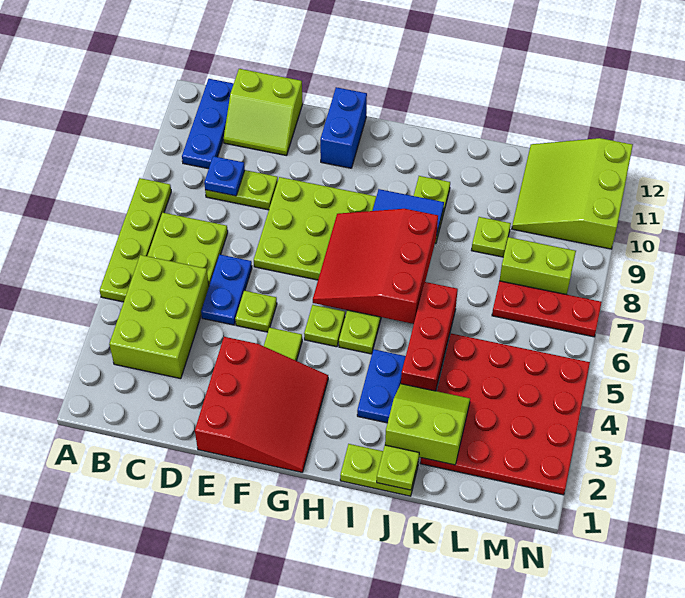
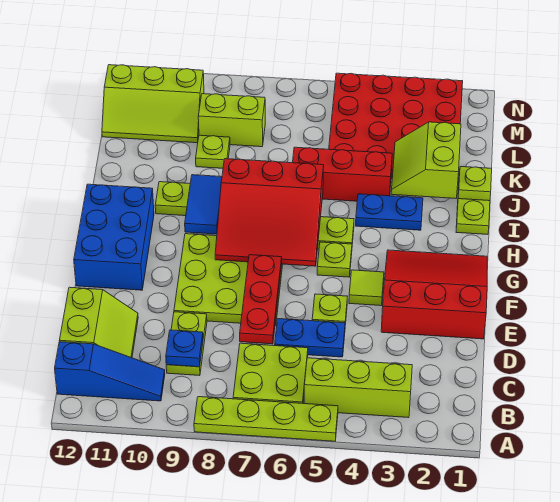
lime 2x3 brick [109,255,209,379] -> lime 1x3 brick [304,358,412,418]
blue 1x3 plate [182,79,234,169] -> blue 1x3 slope [55,342,165,401]
blue 1x2 brick [320,87,367,168] -> blue 2x3 brick [74,184,154,290]
red 1x3 plate [492,281,602,337] -> red 1x3 plate moved to [240,255,282,344]
lime 1x2 brick [500,237,576,295] -> lime 1x2 brick turned to [198,94,265,147]
lime 3x3 slope [512,138,633,249] -> lime 2x3 slope [102,65,204,143]

